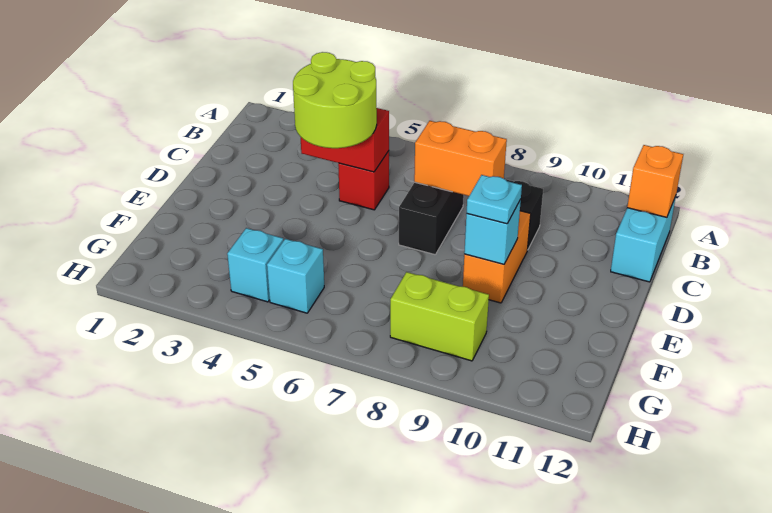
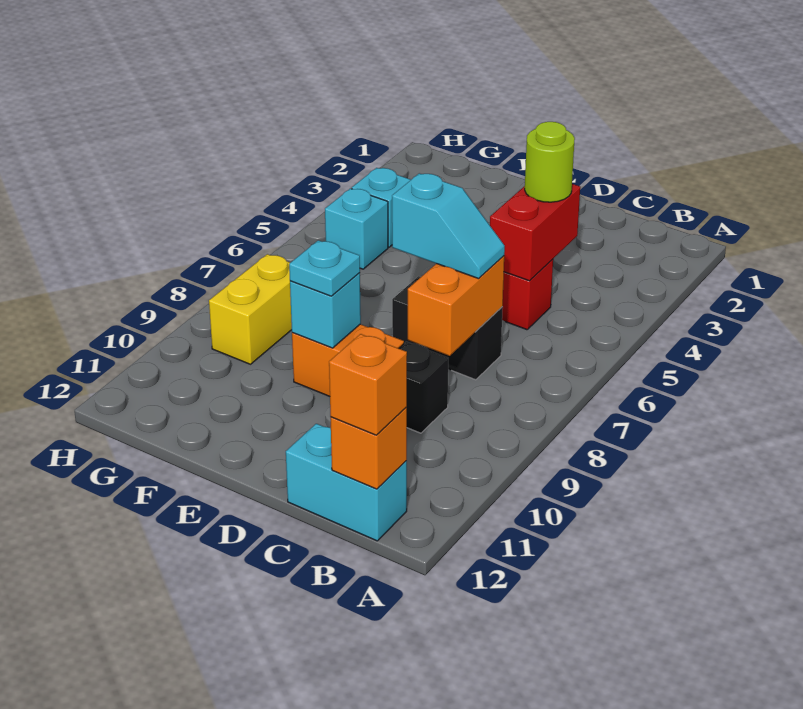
none -> orange 1x1 brick [329,334,407,435]
lime 2x2 round brick [293,52,377,148] -> lime 1x1 round brick [525,122,575,202]
none -> cyan 1x2 slope [392,173,505,279]
lime 1x2 brick [390,272,489,361] -> yellow 1x2 brick [209,254,292,364]

